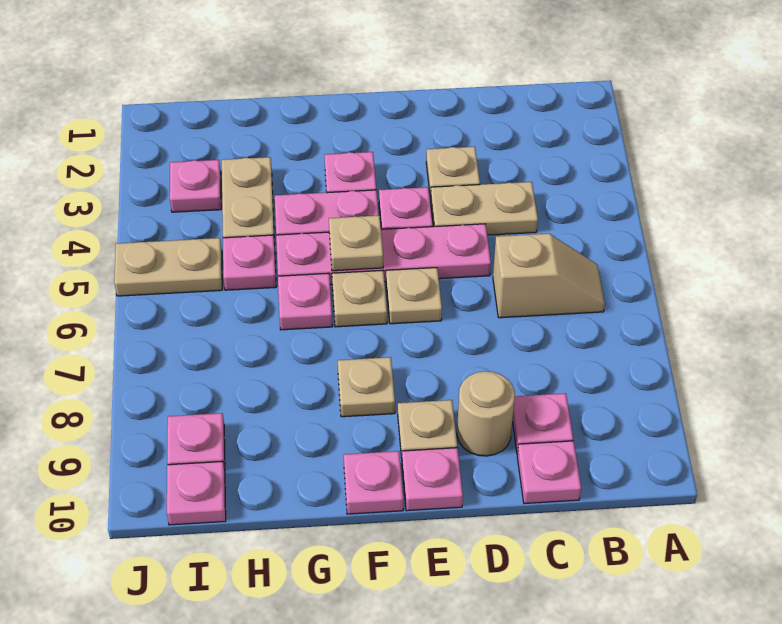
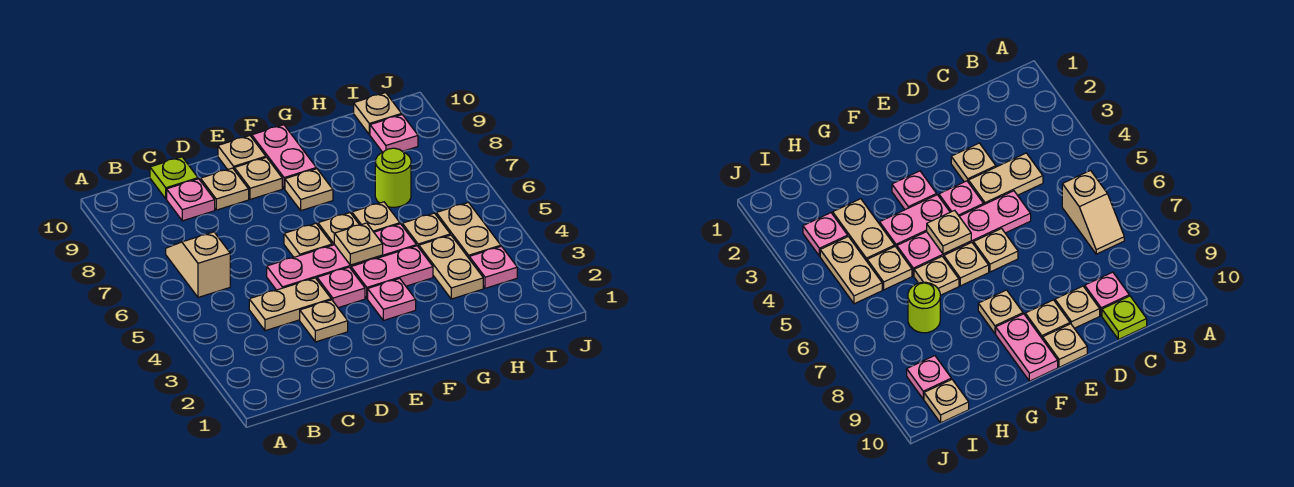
tan 1x2 slope [493,234,605,318] -> tan 1x2 slope turned to [166,232,230,297]
pink 1x1 plate [517,441,581,504] -> lime 1x1 plate [150,157,198,199]
tan 1x1 round brick [457,371,515,456] -> tan 1x1 plate [200,168,249,210]
pink 1x1 plate [402,448,463,511] -> tan 1x1 plate [218,136,266,170]
pink 1x1 plate [344,451,403,514] -> pink 1x2 plate [252,125,316,189]
pink 1x1 plate [278,273,332,330] -> tan 1x1 plate [352,202,400,232]
pink 1x1 plate [223,235,276,290] -> tan 1x1 plate [402,213,450,247]
none -> lime 1x1 round brick [375,148,411,207]
tan 1x2 plate [114,238,222,296] -> tan 1x2 plate turned to [436,202,501,258]
pink 1x1 plate [167,462,226,525] -> tan 1x1 plate [354,93,402,135]

